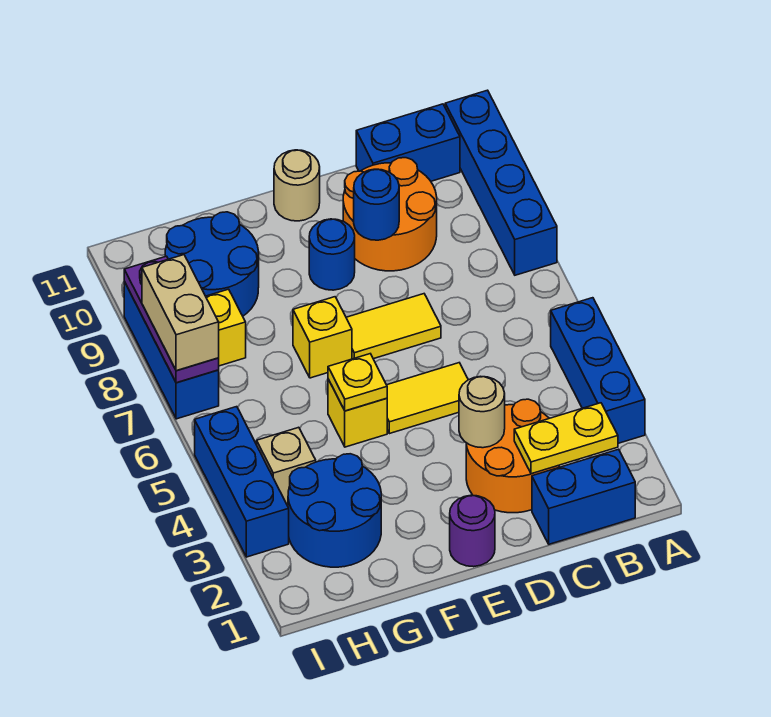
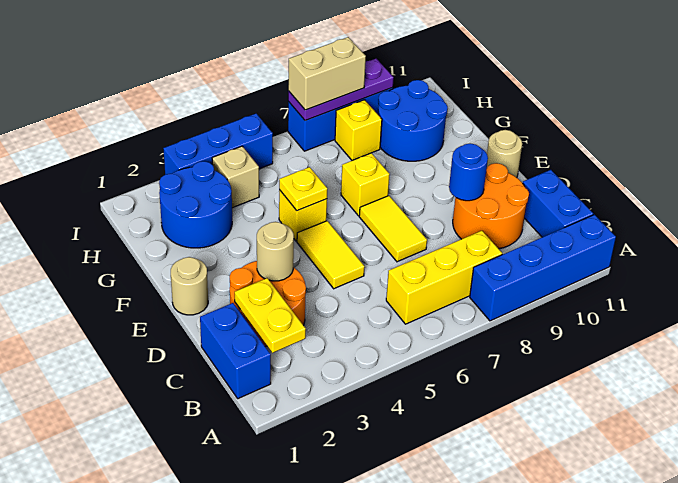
blue 1x3 brick [551,298,645,443] -> none
none -> yellow 1x3 brick [386,231,502,324]
purple 1x1 round brick [450,495,495,567] -> tan 1x1 round brick [171,257,208,315]
blue 1x1 round brick [309,219,355,290] -> none

